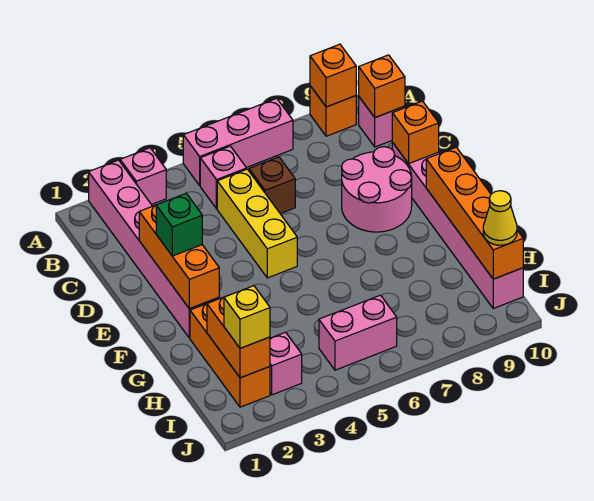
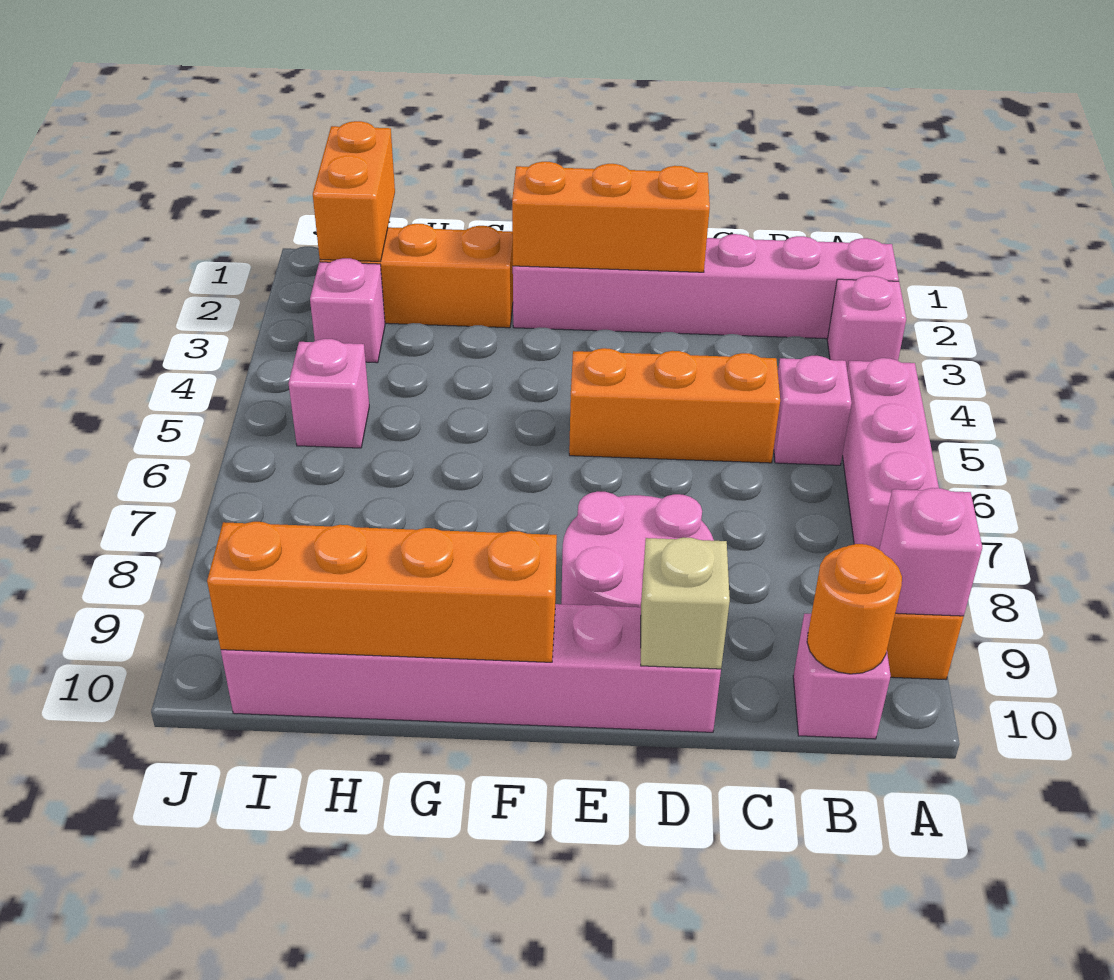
orange 1x1 brick [310,44,356,107] -> pink 1x1 brick [879,488,982,616]
orange 1x1 brick [359,55,405,118] -> orange 1x1 round brick [807,544,902,674]
yellow 1x3 brick [217,169,297,278] -> orange 1x3 brick [569,348,780,463]
brown 1x1 brick [249,157,295,214] -> none
orange 1x1 brick [392,101,439,164] -> tan 1x1 brick [641,538,730,669]
green 1x1 brick [156,193,202,256] -> none
orange 1x2 brick [207,297,270,378] -> orange 1x2 brick turned to [313,121,395,262]
yellow 1x1 brick [224,286,270,348] -> none
pink 1x2 brick [319,295,397,370] -> pink 1x1 brick [289,339,369,448]
yellow 1x1 cone [483,191,517,245] -> none

